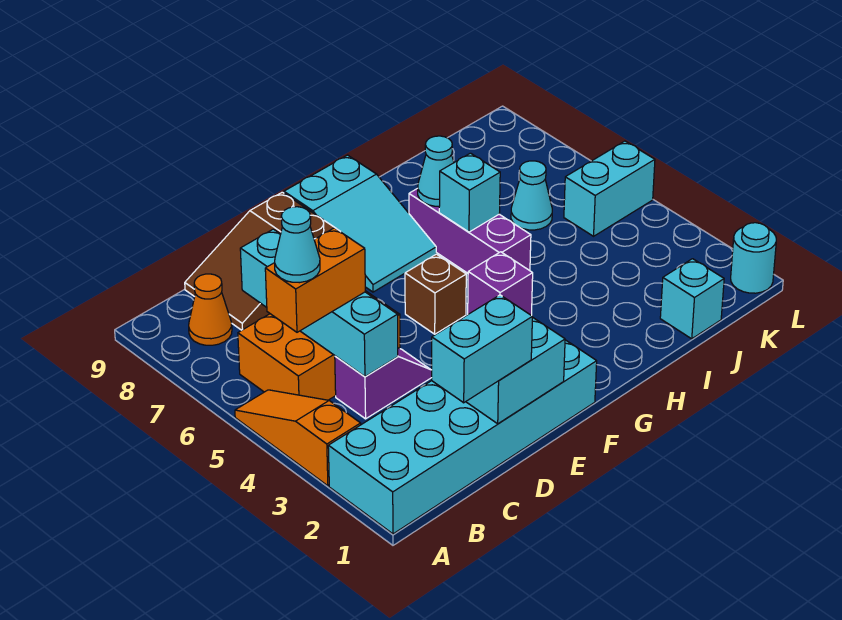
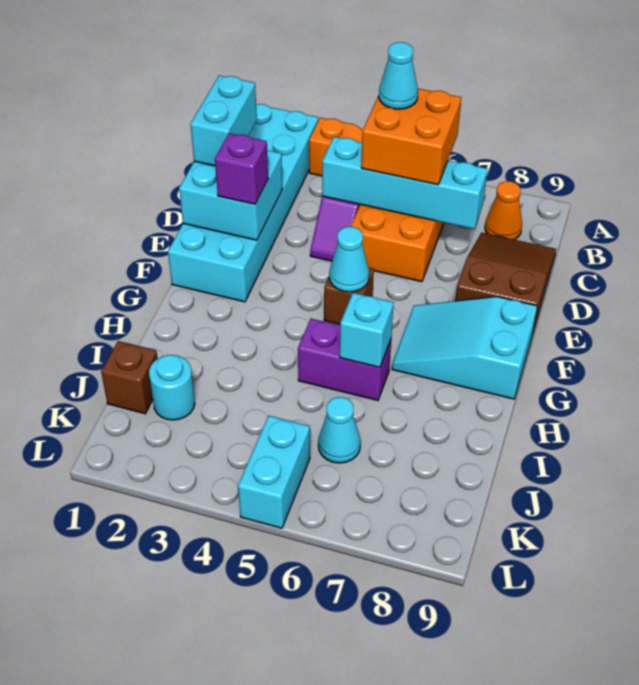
orange 1x2 brick [265,228,365,332] -> orange 2x2 brick [361,89,461,185]
purple 1x3 brick [409,188,531,273] -> purple 1x2 brick [298,319,391,400]
cyan 1x1 cone [418,136,454,206] -> cyan 1x1 cone moved to [329,227,369,292]
cyan 1x1 brick [660,259,724,339] -> brown 1x1 brick [101,341,158,414]
cyan 1x1 round brick [731,223,776,293] -> cyan 1x1 round brick moved to [149,355,195,420]

